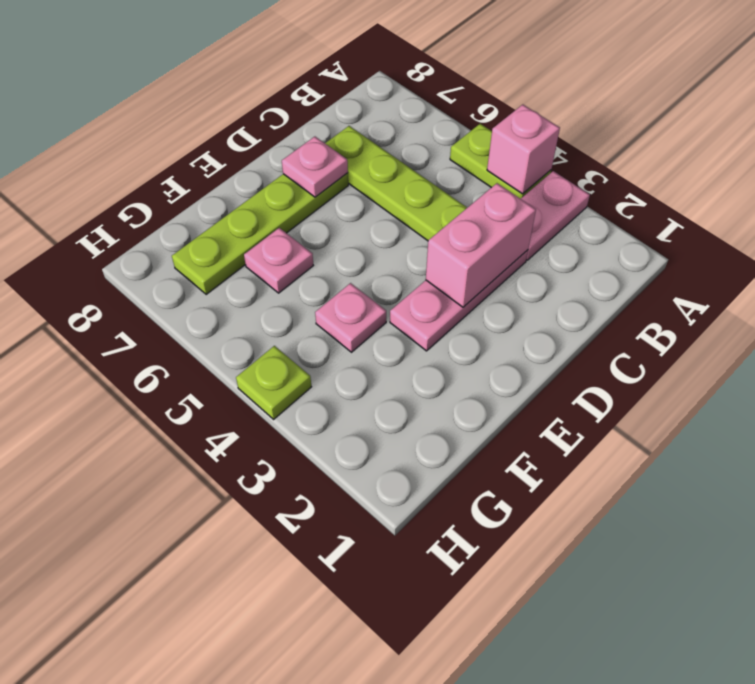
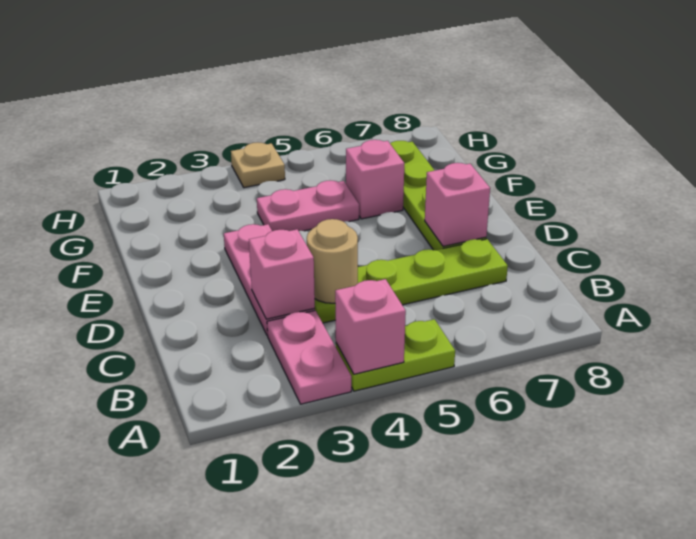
pink 1x2 brick [426,183,536,307] -> pink 1x1 brick [249,229,315,319]
none -> tan 1x1 round brick [307,219,358,303]
pink 1x1 plate [282,137,348,197] -> pink 1x1 brick [425,163,490,246]
pink 1x1 plate [315,283,386,352] -> pink 1x2 plate [257,180,359,231]
pink 1x1 plate [244,228,313,293] -> pink 1x1 brick [346,140,404,219]
lime 1x1 plate [236,346,311,419] -> tan 1x1 plate [231,142,285,188]

